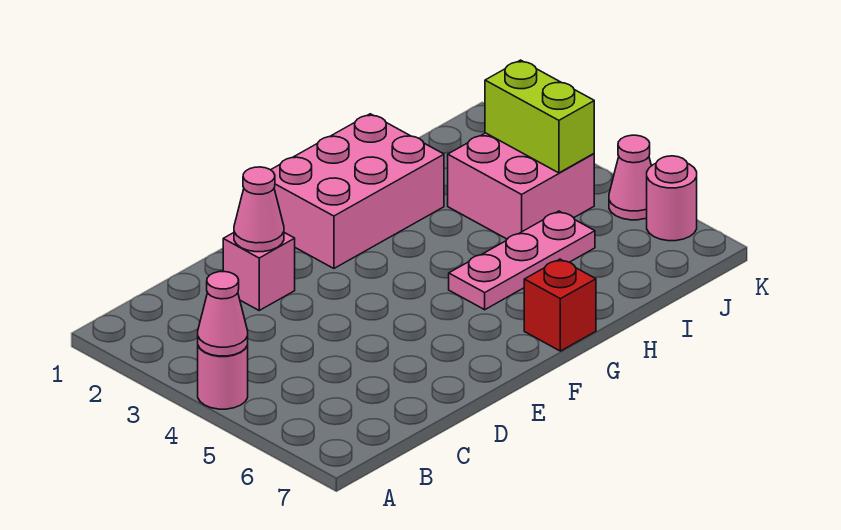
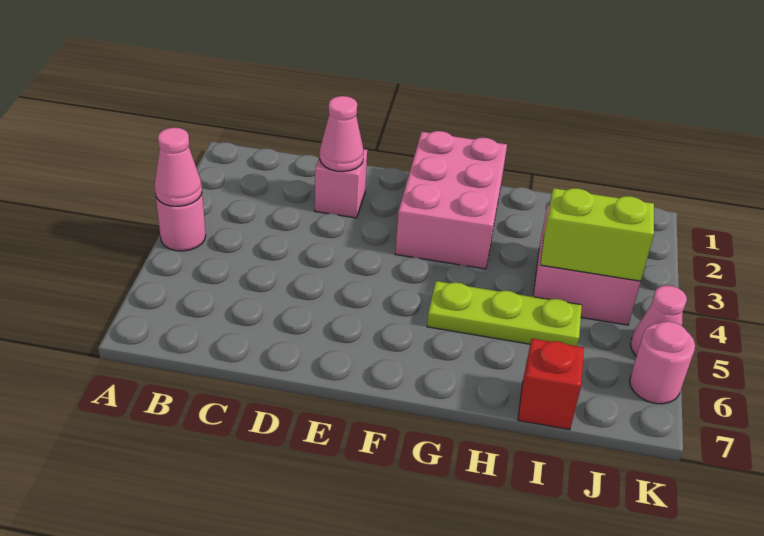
pink 2x3 brick [271,114,444,268] -> pink 2x3 brick turned to [395,131,507,269]
pink 1x3 plate [449,211,595,310] -> lime 1x3 plate [427,281,582,346]
red 1x1 brick [524,259,596,351] -> red 1x1 brick moved to [518,339,584,430]
lime 1x2 brick [485,60,594,173] -> lime 1x2 brick turned to [540,188,654,281]

